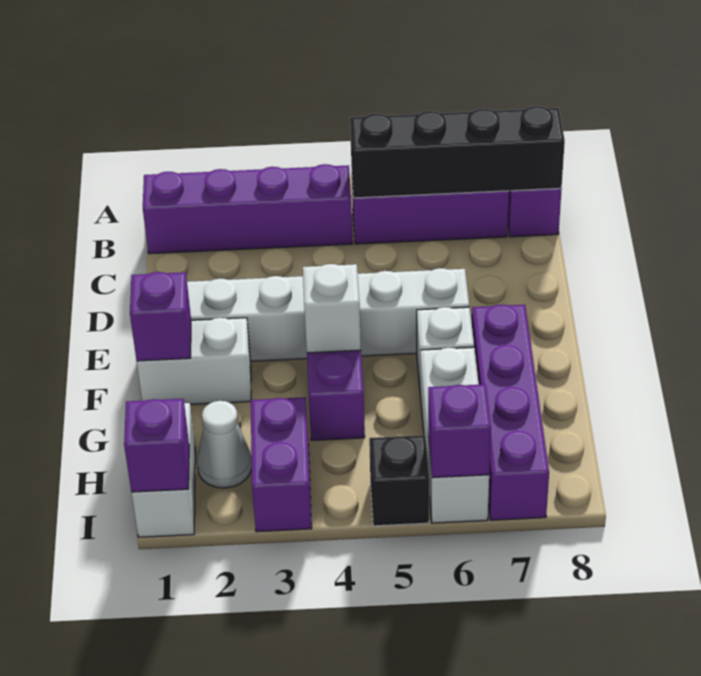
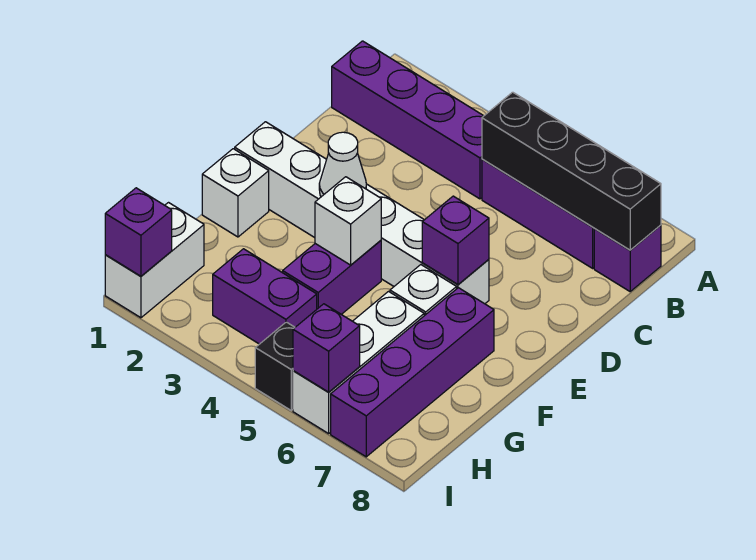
white 1x2 brick [137,318,251,404] -> white 1x1 brick [202,149,269,237]
purple 1x1 brick [130,272,191,361] -> purple 1x1 brick moved to [422,196,489,285]
white 1x1 cone [197,401,252,488] -> white 1x1 cone moved to [319,132,366,197]
purple 1x2 brick [251,397,312,532] -> purple 1x2 brick turned to [213,249,317,344]

